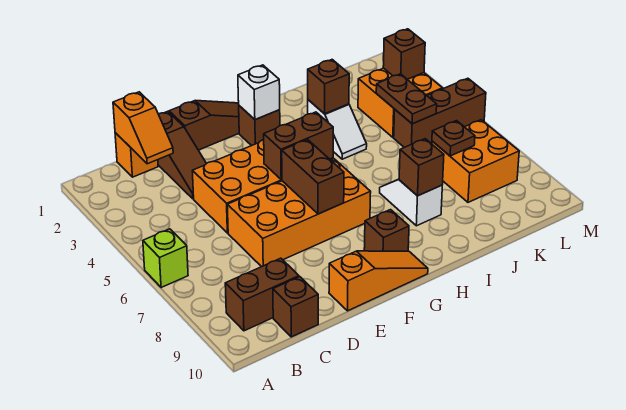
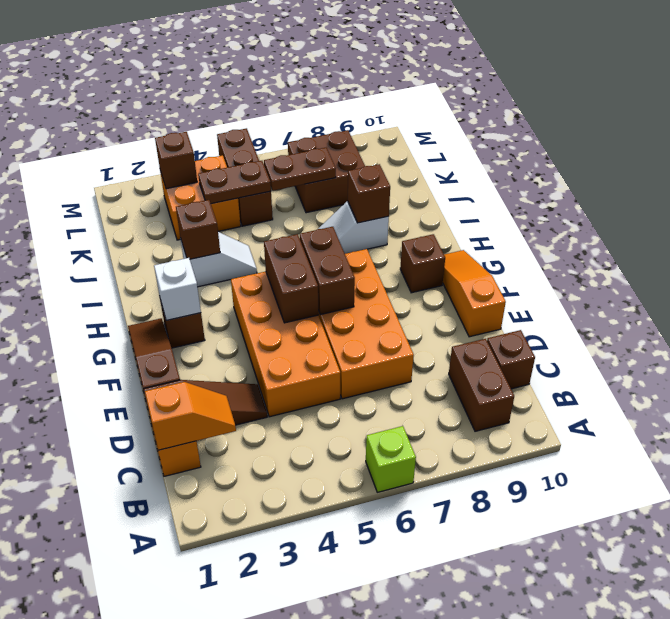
brown 1x2 brick [282,140,344,214] -> brown 1x2 brick turned to [300,227,355,315]
orange 2x2 brick [432,120,519,202] -> brown 2x2 brick [288,130,365,213]
brown 1x1 plate [432,121,475,156] -> brown 1x2 plate [264,148,336,191]

